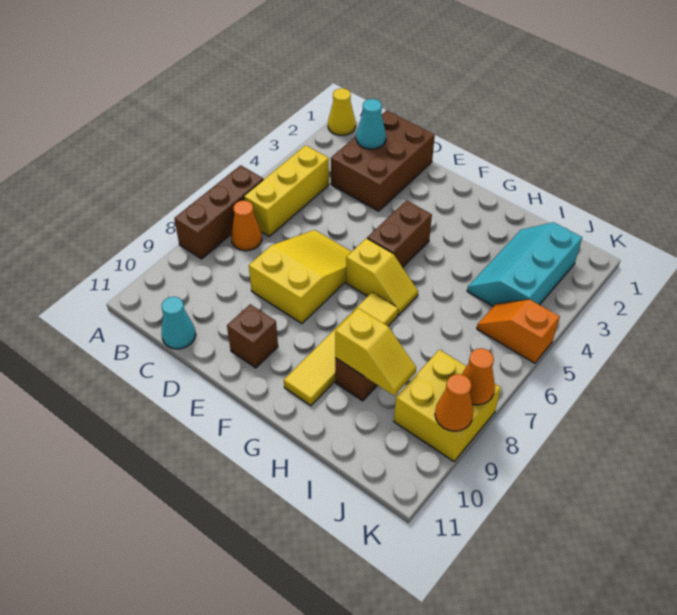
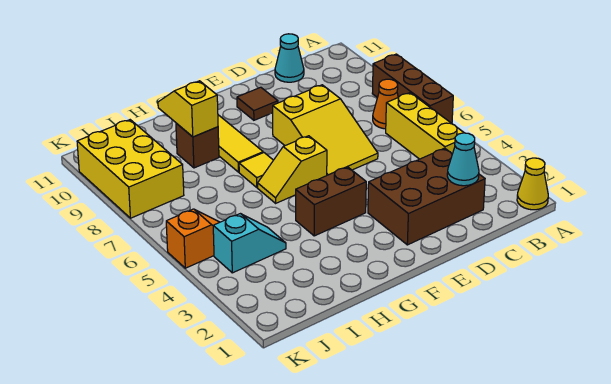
brown 2x3 brick [331,110,435,211] -> brown 2x3 brick turned to [368,148,485,245]
brown 1x1 brick [227,304,278,368] -> brown 1x1 tile [237,87,278,120]
brown 1x2 brick [367,201,432,267] -> brown 1x2 brick turned to [296,167,366,236]
yellow 1x2 slope [335,308,416,396] -> yellow 1x2 slope turned to [158,81,218,137]
cyan 2x3 slope [467,222,582,306] -> cyan 1x2 slope [213,214,286,273]
yellow 2x2 brick [394,350,501,461] -> yellow 2x3 brick [77,120,184,218]
orange 1x1 cone [462,348,495,405] -> none
orange 1x1 cone [435,374,473,431] -> none

